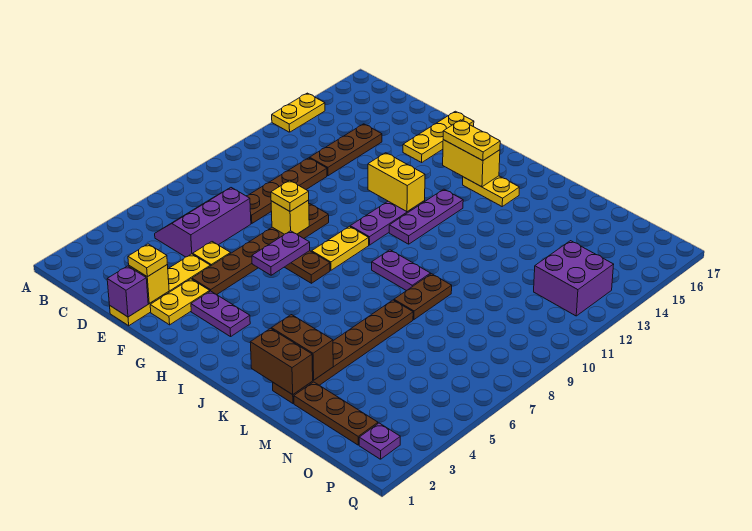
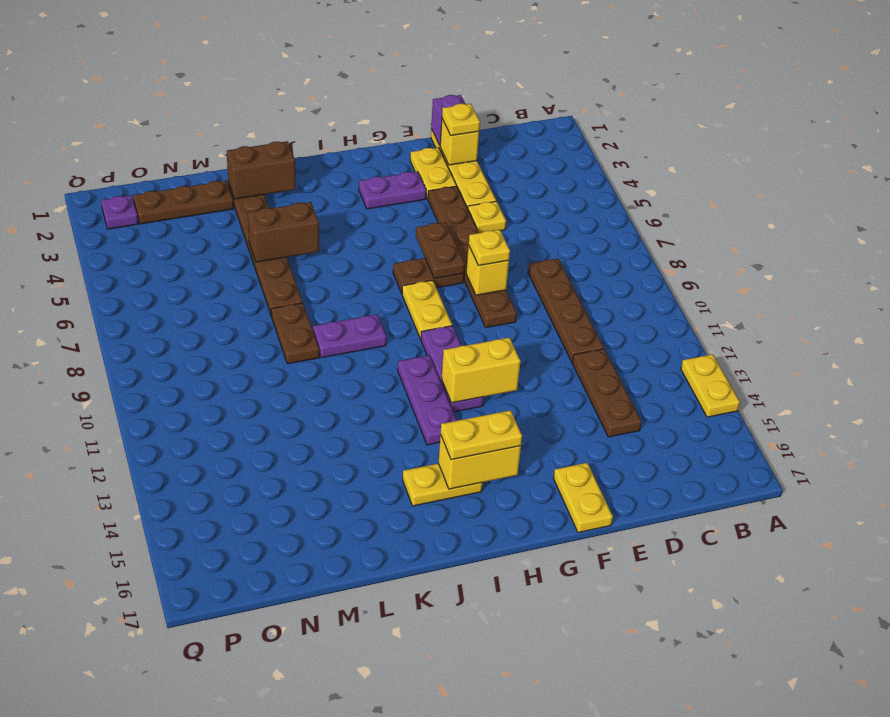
purple 2x3 slope [155,188,251,257] -> none
yellow 1x3 plate [403,111,474,162] -> yellow 1x2 plate [553,463,613,533]
purple 1x2 plate [252,231,310,275] -> brown 1x2 plate [416,222,465,279]
brown 1x2 brick [272,315,333,380] -> brown 1x2 brick moved to [248,202,319,262]
purple 2x2 brick [534,241,614,316] -> none

